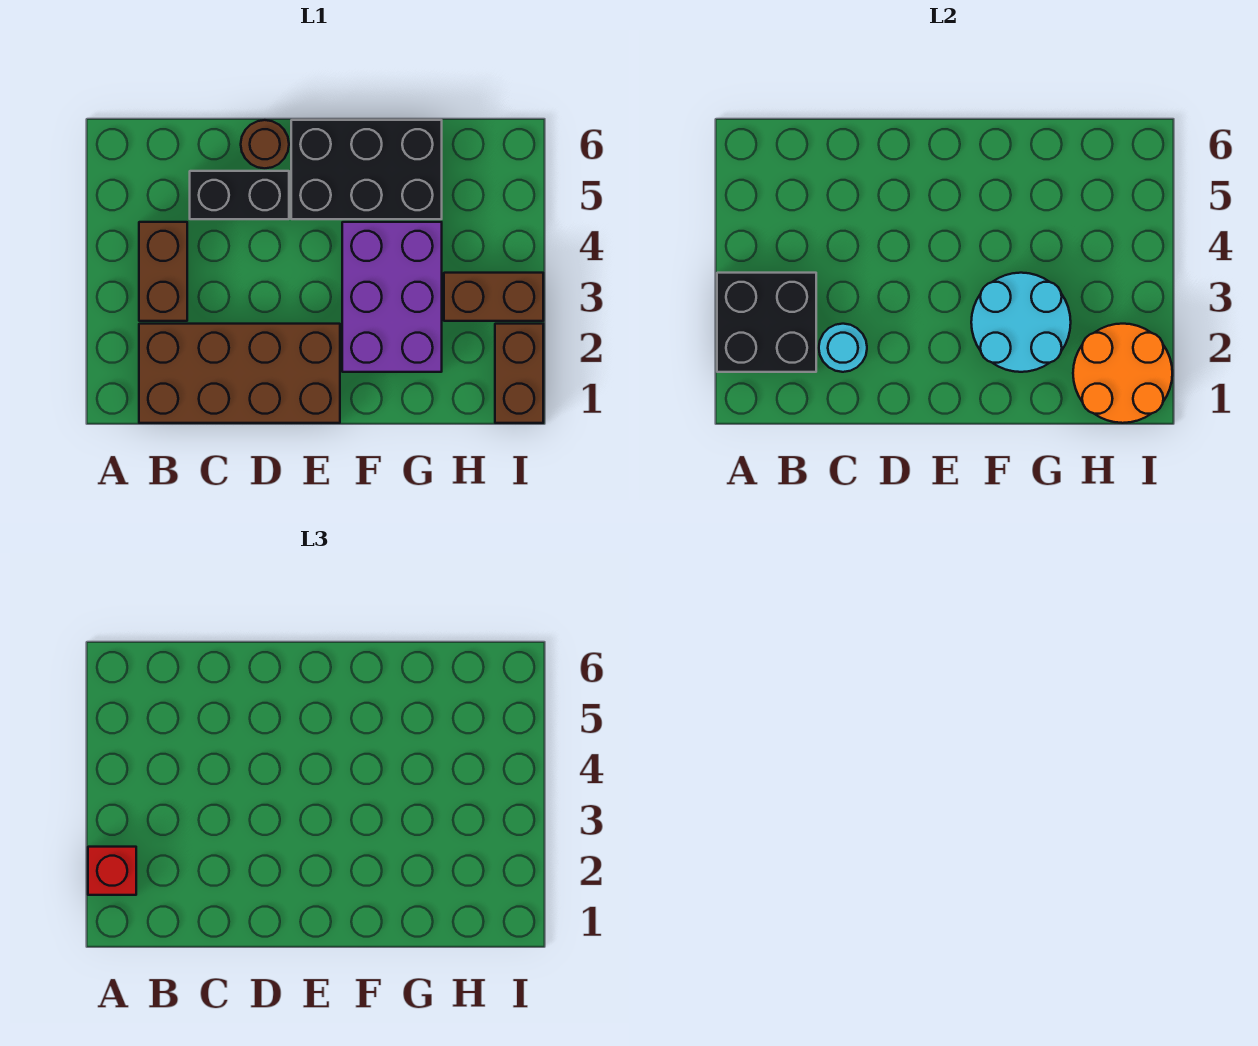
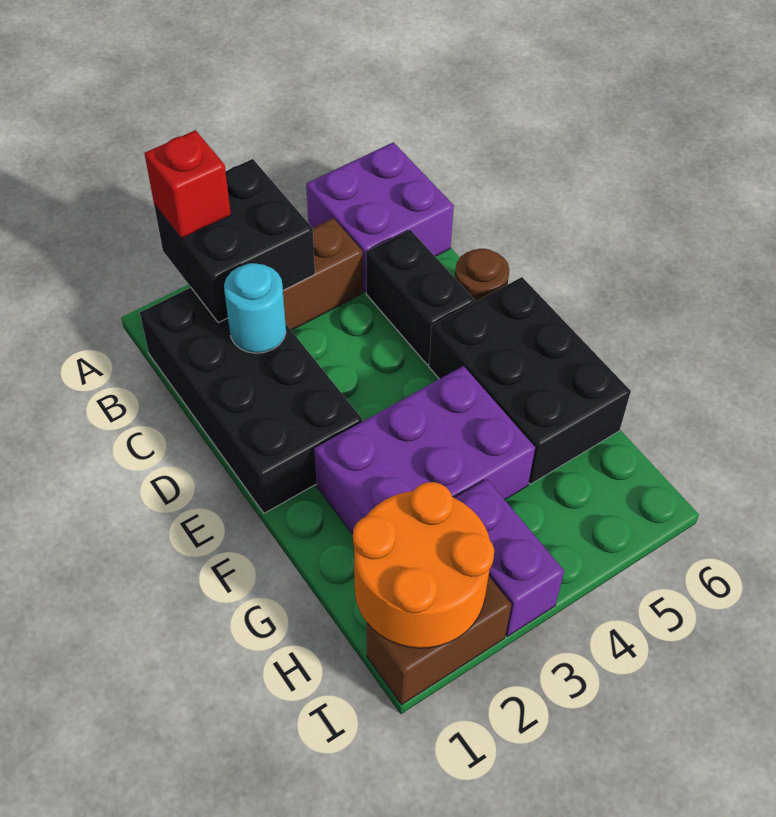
none -> purple 2x2 brick [306,142,454,292]
brown 2x4 brick [139,324,340,423] -> black 2x4 brick [140,288,362,513]
cyan 2x2 round brick [971,273,1071,372] -> none
brown 1x2 brick [444,273,543,321] -> purple 1x2 brick [455,479,564,636]

